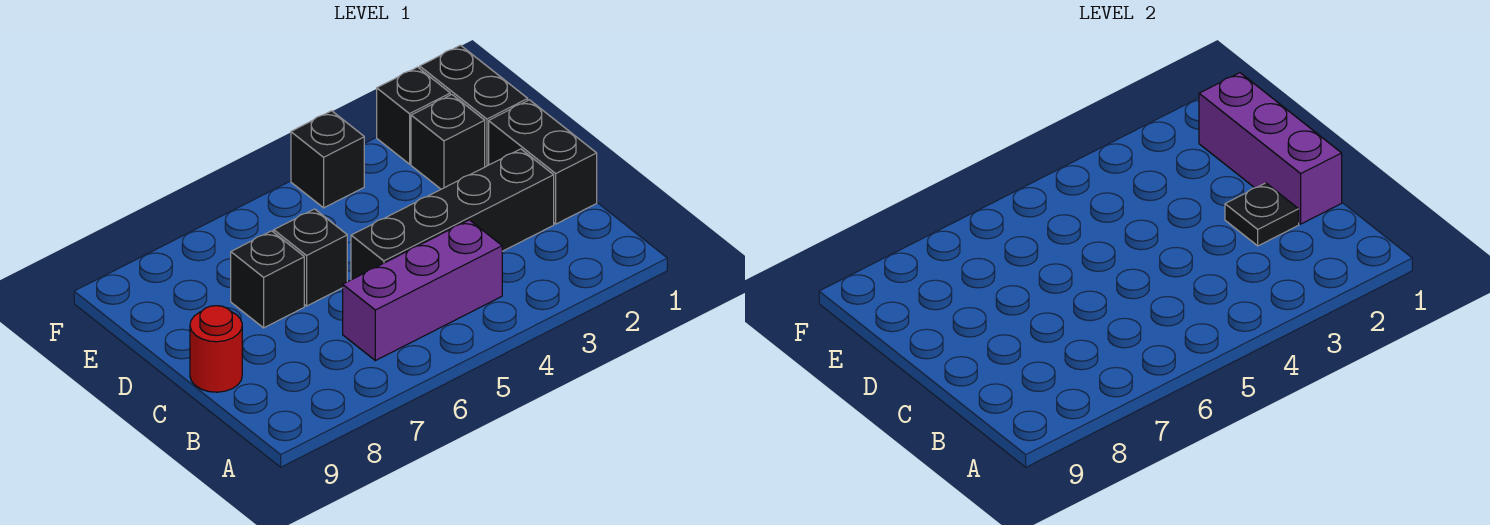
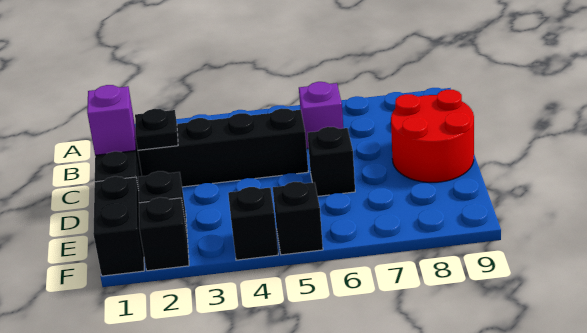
purple 1x3 brick [343,220,502,361] -> purple 1x1 brick [299,82,343,148]
purple 1x3 brick [1199,73,1342,224] -> purple 1x1 brick [87,85,136,155]
red 1x1 round brick [190,306,242,392] -> red 2x2 round brick [391,90,474,182]
black 1x1 brick [231,231,304,328] -> black 1x1 brick moved to [273,182,323,255]

